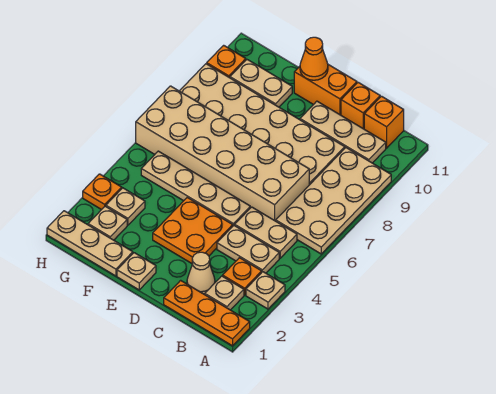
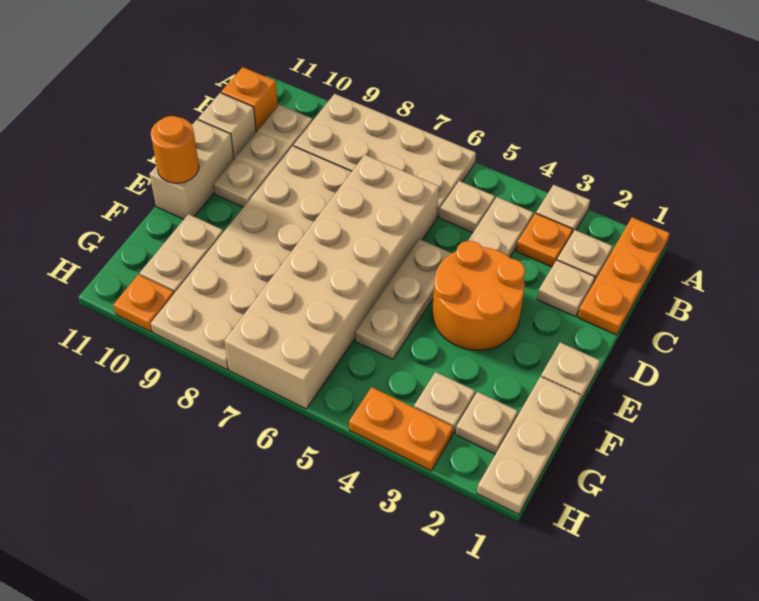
tan 1x2 plate [235,207,297,258] -> tan 1x1 plate [440,181,495,233]
tan 1x1 cone [187,252,215,294] -> tan 1x1 plate [537,260,595,316]
orange 1x1 brick [341,82,380,129] -> tan 1x1 brick [198,93,256,158]
orange 2x2 plate [153,198,233,264] -> orange 2x2 round brick [432,241,525,350]
tan 1x4 plate [141,151,250,226] -> tan 1x3 plate [355,239,452,359]
orange 1x2 brick [294,65,357,115] -> tan 1x2 brick [150,120,234,219]
orange 1x1 cone [300,37,328,80] -> orange 1x1 round brick [151,116,199,183]
orange 1x1 plate [83,174,122,210] -> orange 1x2 plate [349,387,453,471]

